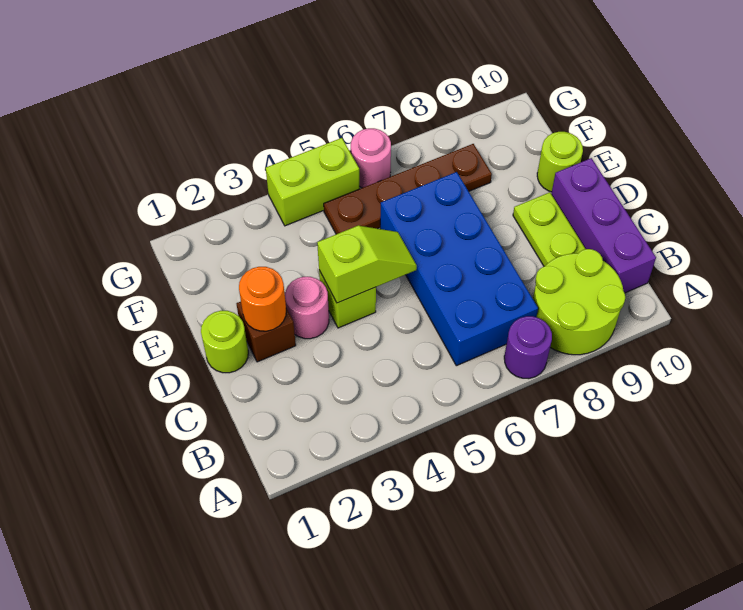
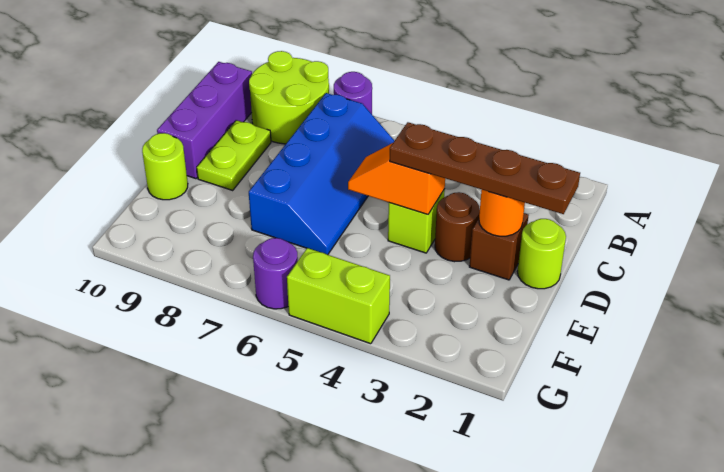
blue 2x4 brick [380,172,538,366] -> blue 2x4 slope [249,93,394,255]
pink 1x1 round brick [285,277,329,339] -> brown 1x1 round brick [435,192,480,262]
lime 1x2 slope [317,226,417,303] -> orange 1x2 slope [348,143,445,214]
brown 1x4 plate [324,144,492,234] -> brown 1x4 plate moved to [390,122,580,214]
pink 1x1 round brick [351,128,391,188] -> purple 1x1 round brick [253,238,298,309]

